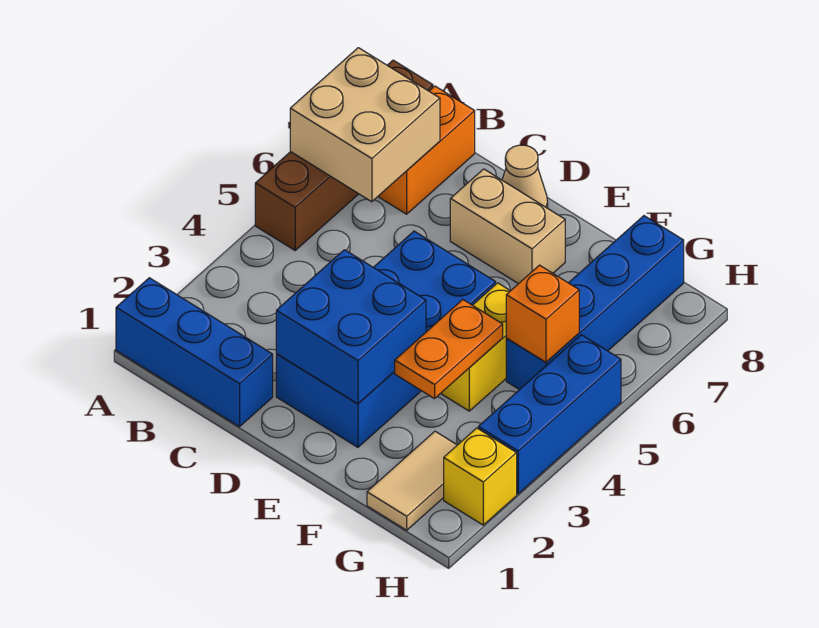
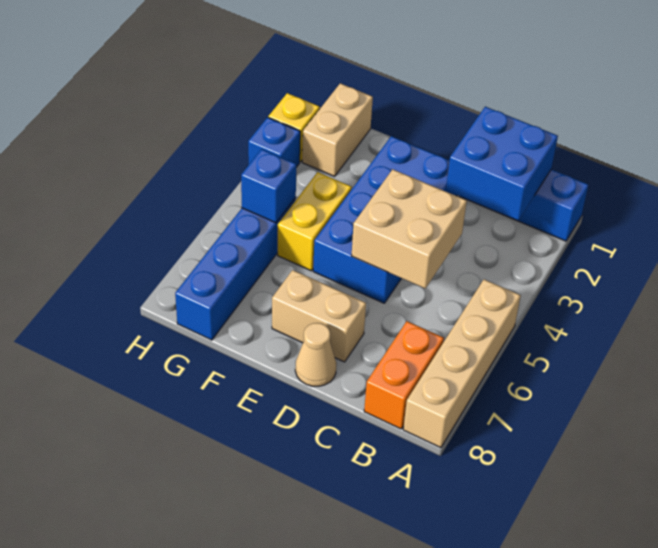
brown 1x4 brick [255,60,433,250] -> tan 1x4 brick [403,279,521,448]
tan 2x2 brick [290,48,440,202] -> tan 2x2 brick moved to [352,169,467,288]
blue 2x2 brick [276,250,426,404] -> blue 2x2 brick moved to [446,107,558,220]
orange 1x2 plate [394,300,503,399] -> none
tan 1x2 tile [367,431,457,530] -> tan 1x2 brick [302,83,373,176]
orange 1x1 brick [506,265,579,362] -> blue 1x1 brick [241,149,296,223]
blue 1x3 brick [478,335,621,494] -> blue 1x1 brick [248,117,300,167]

